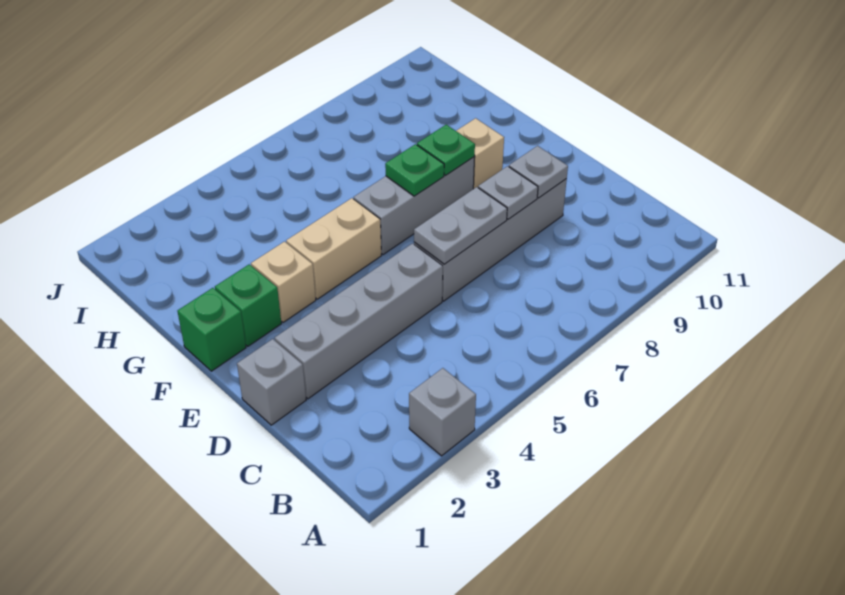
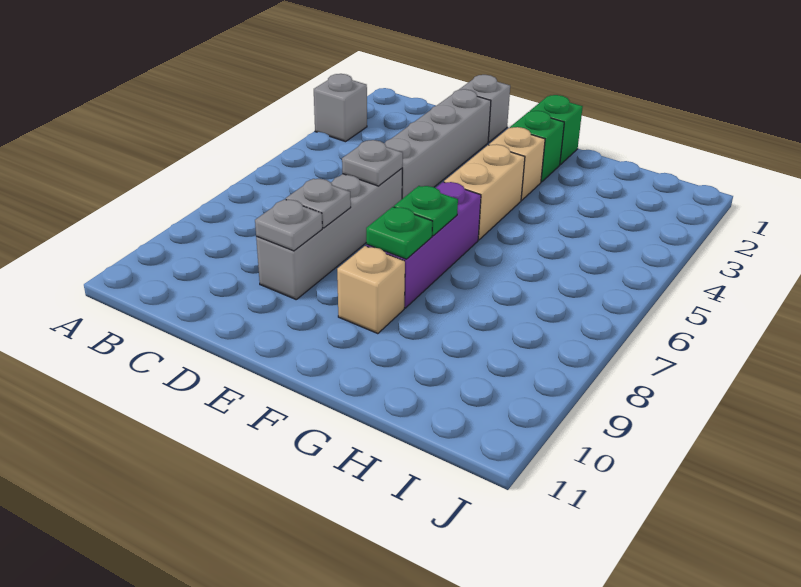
grey 1x2 plate [414,187,507,264] -> grey 1x1 plate [342,140,403,186]
grey 1x3 brick [354,157,475,255] -> purple 1x3 brick [366,182,481,308]

